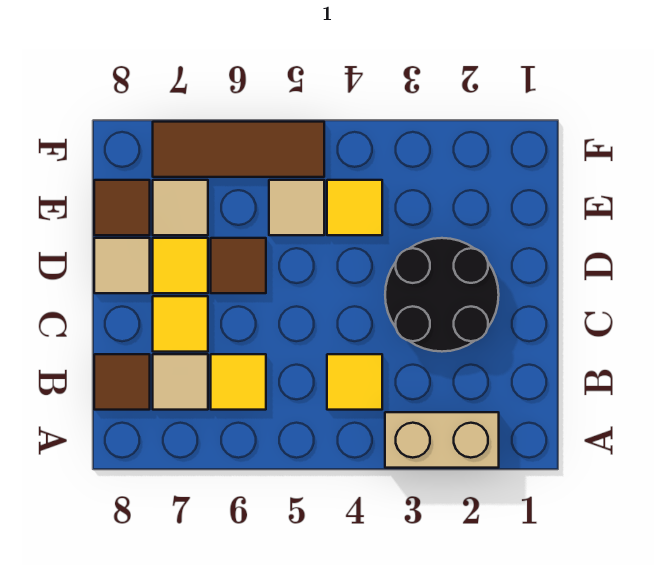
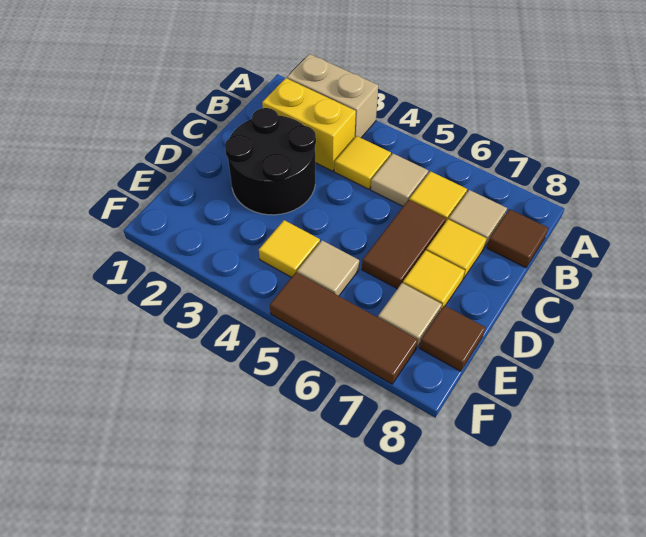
none -> yellow 1x2 brick [262,78,356,171]
brown 1x1 tile [211,238,266,293] -> brown 1x2 tile [362,200,446,289]
tan 1x1 tile [94,238,150,293] -> tan 1x1 tile moved to [371,154,428,206]

